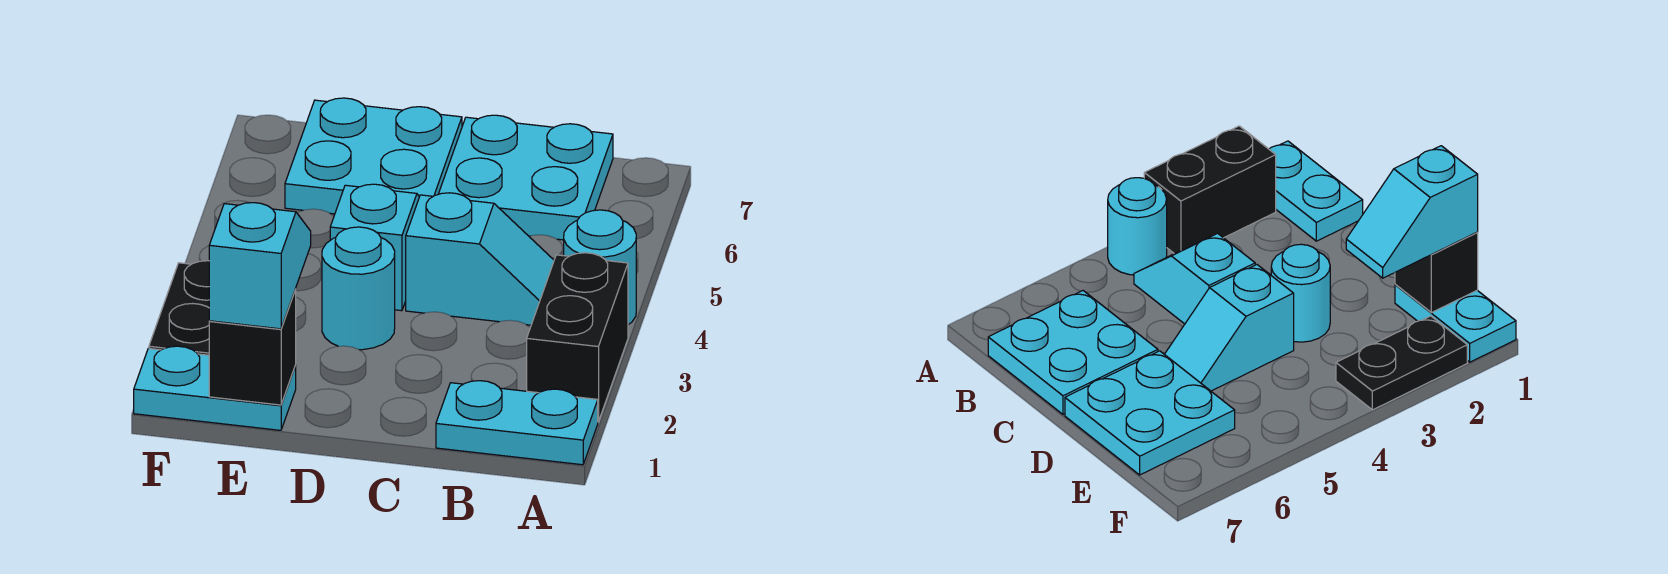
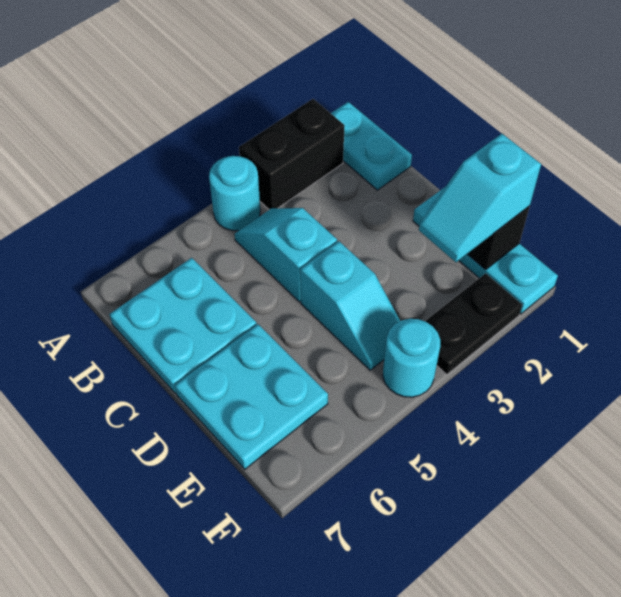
cyan 1x1 round brick [322,227,395,350] -> cyan 1x1 round brick moved to [383,319,440,397]
cyan 1x2 slope [330,184,419,311] -> cyan 1x2 slope turned to [300,241,400,370]
cyan 1x2 plate [134,346,296,430] -> cyan 1x3 plate [413,187,558,314]

